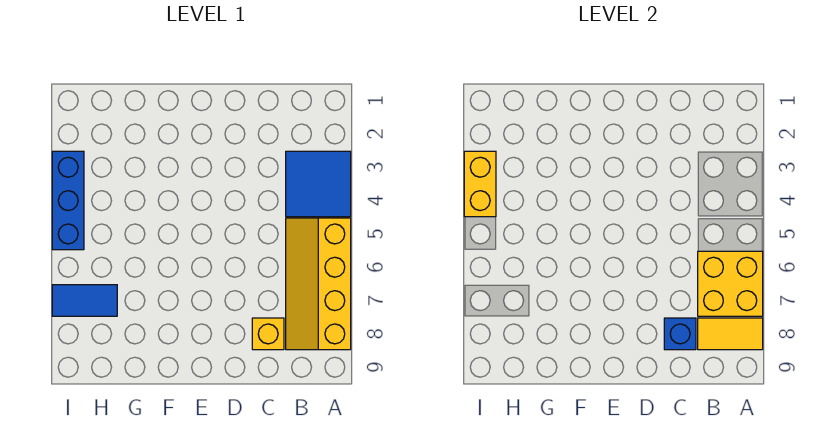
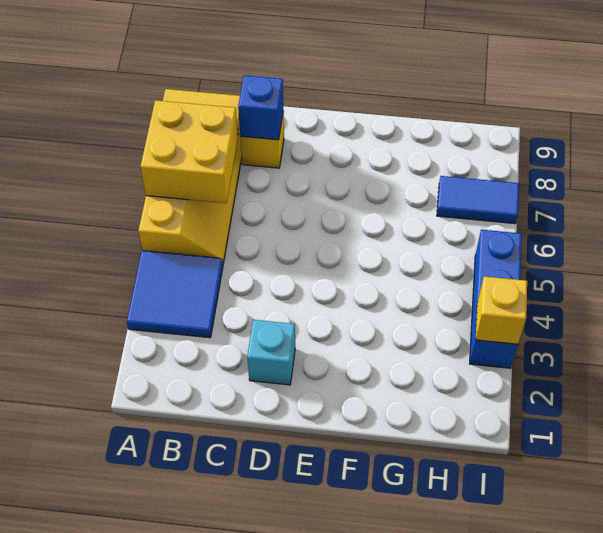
none -> cyan 1x1 brick [247,320,295,385]
yellow 1x2 brick [464,151,496,217] -> yellow 1x1 brick [475,276,527,344]

